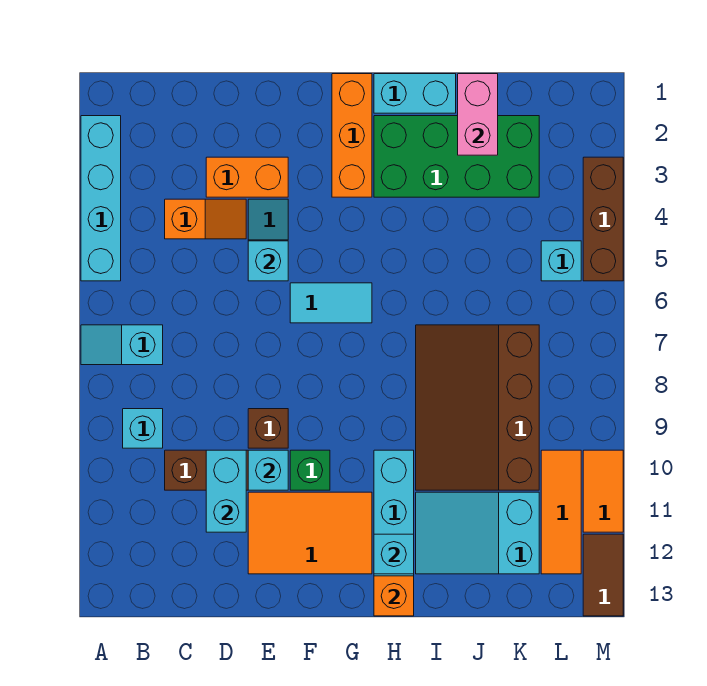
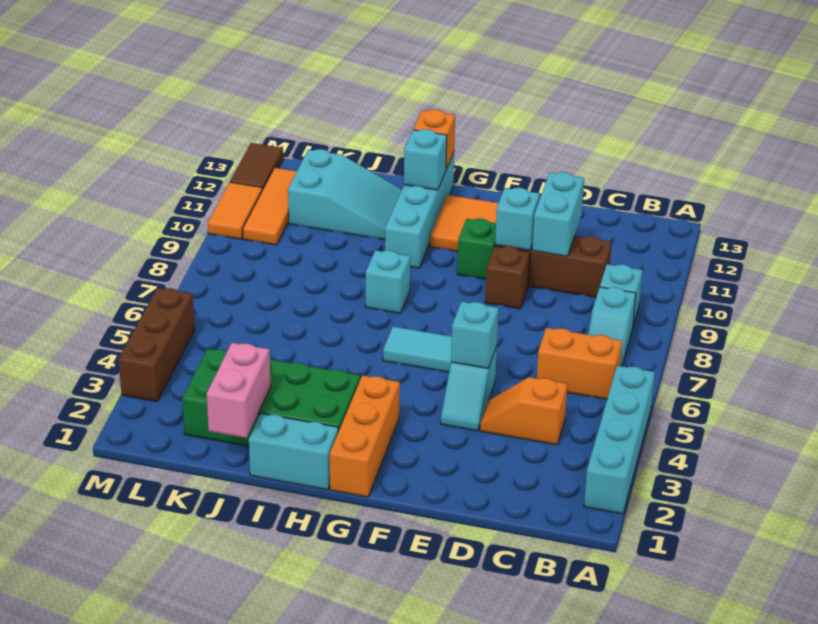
cyan 1x2 slope [81,325,163,365] -> cyan 1x2 slope turned to [588,287,636,366]
orange 1x2 brick [206,157,288,197] -> orange 1x2 brick moved to [537,328,622,399]
brown 3x4 slope [416,325,539,490] -> none
cyan 1x1 brick [541,241,581,281] -> cyan 1x1 brick moved to [366,250,410,313]

